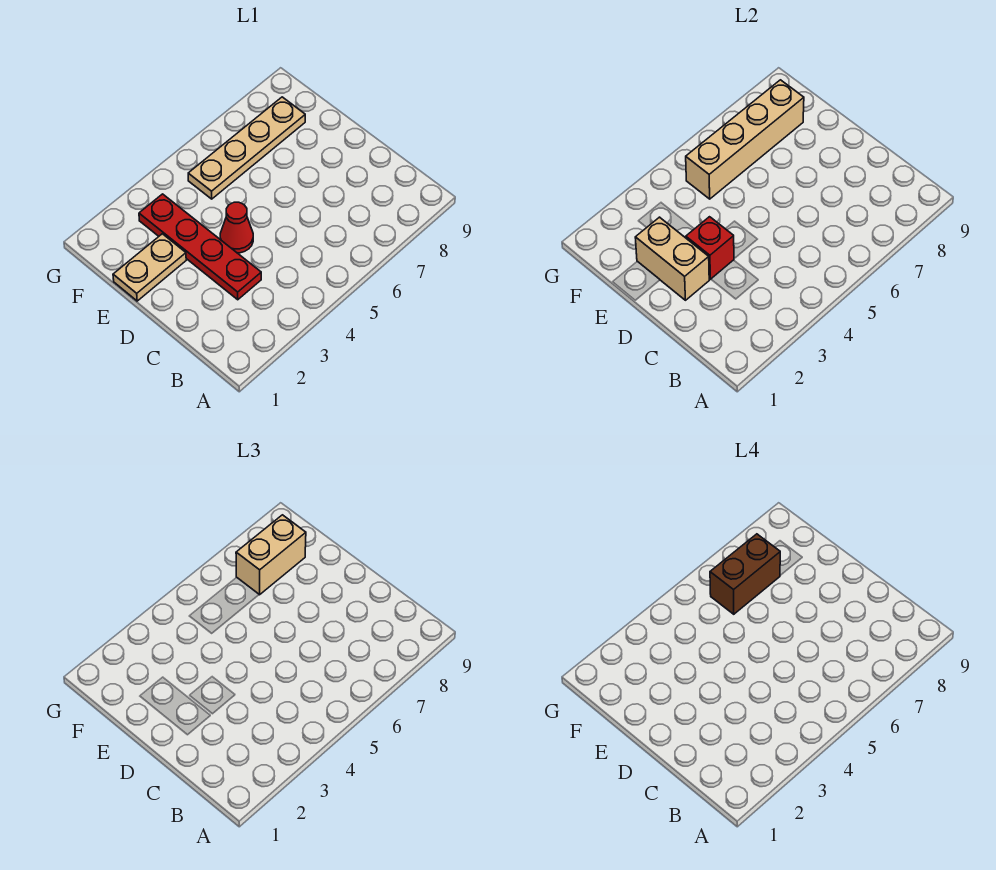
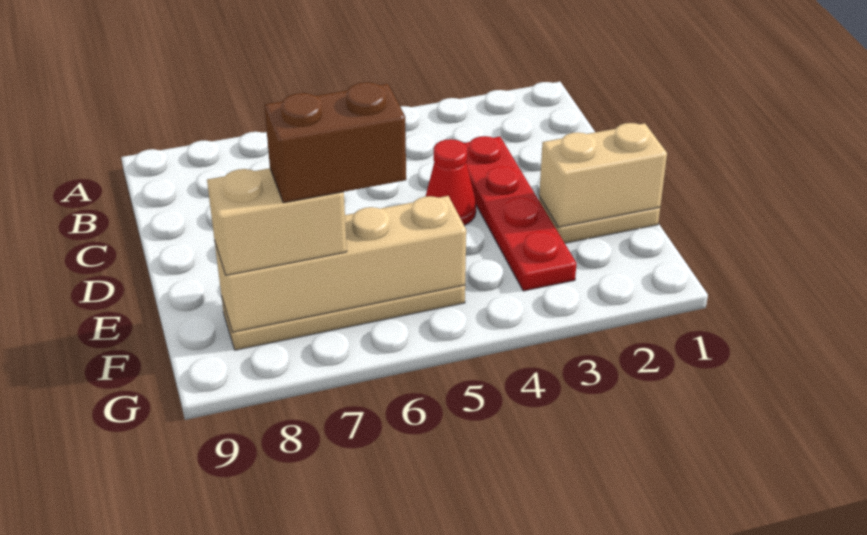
tan 1x2 brick [635,217,709,300] -> tan 1x2 brick turned to [539,123,667,227]
red 1x1 brick [686,217,734,279] -> none

